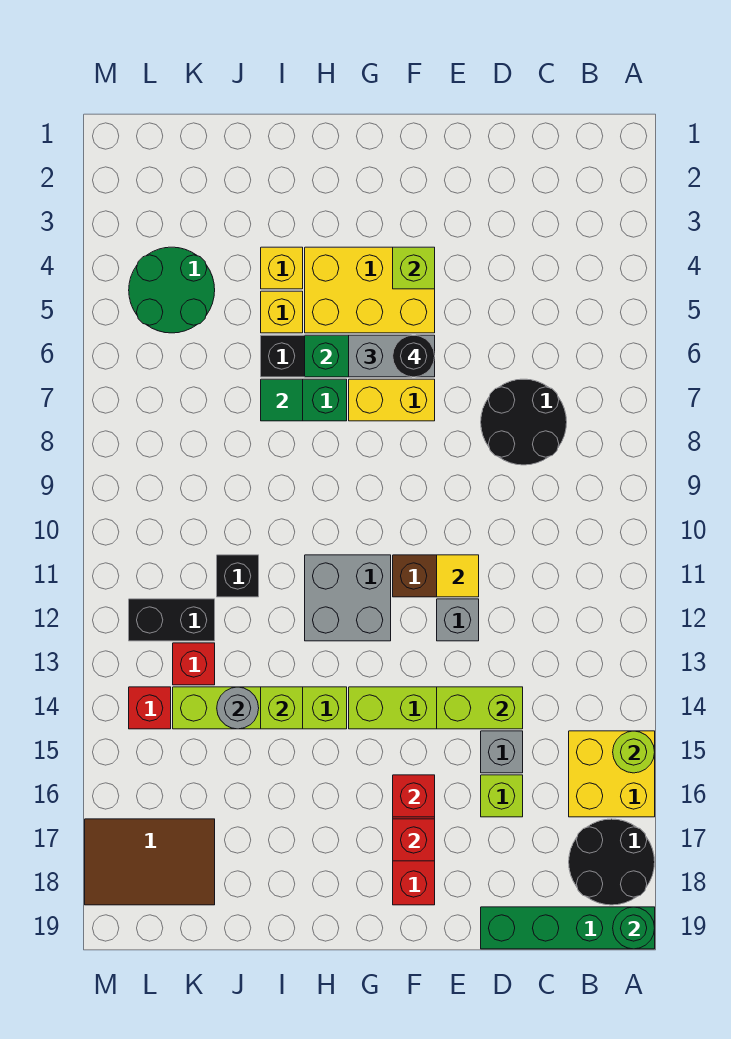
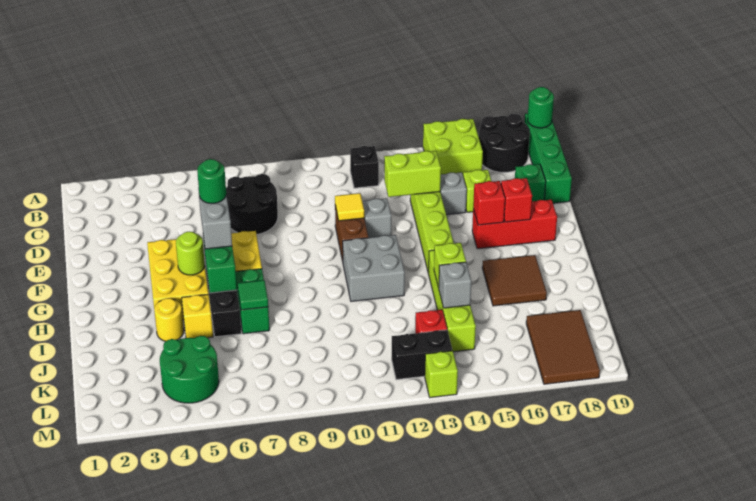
yellow 2x2 brick [569,731,655,817] -> lime 2x2 brick [423,119,483,174]
lime 1x1 round brick [613,731,655,773] -> lime 1x1 round brick moved to [176,232,205,275]
lime 1x2 brick [437,687,523,729] -> lime 1x2 brick turned to [384,151,441,197]
none -> green 1x1 brick [515,164,546,202]
lime 1x1 brick [393,247,435,289] -> lime 1x1 brick moved to [425,351,458,398]
black 1x1 round brick [393,335,435,377] -> green 1x1 round brick [197,159,226,203]
none -> brown 2x2 tile [482,255,547,306]
yellow 1x1 brick [261,247,303,289] -> yellow 1x1 round brick [154,298,184,341]
black 1x1 brick [217,555,259,597] -> black 1x1 brick moved to [350,146,379,188]
grey 1x1 round brick [217,687,259,729] -> grey 1x1 brick [439,262,471,308]
black 1x2 brick [129,599,215,641] -> black 1x2 brick turned to [392,330,452,380]
red 1x1 brick [129,687,171,729] -> none

